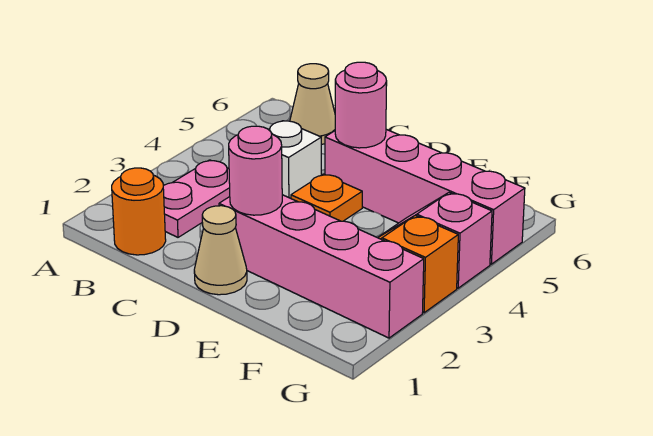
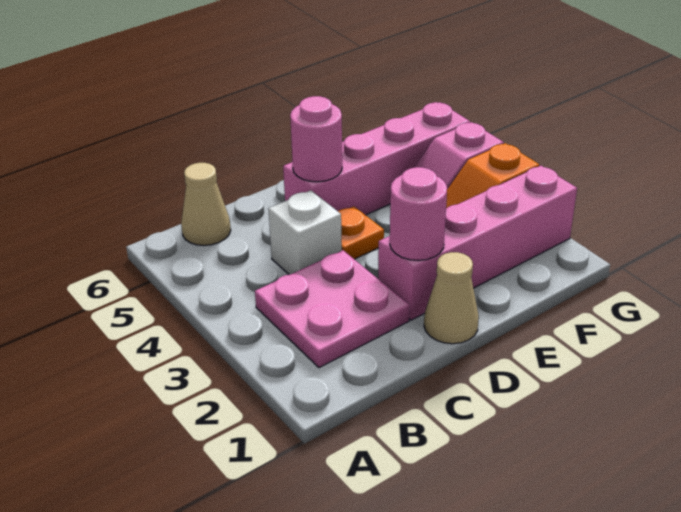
orange 1x1 round brick [112,168,166,255] -> none
pink 1x2 plate [163,160,230,237] -> pink 2x2 plate [255,250,409,368]

